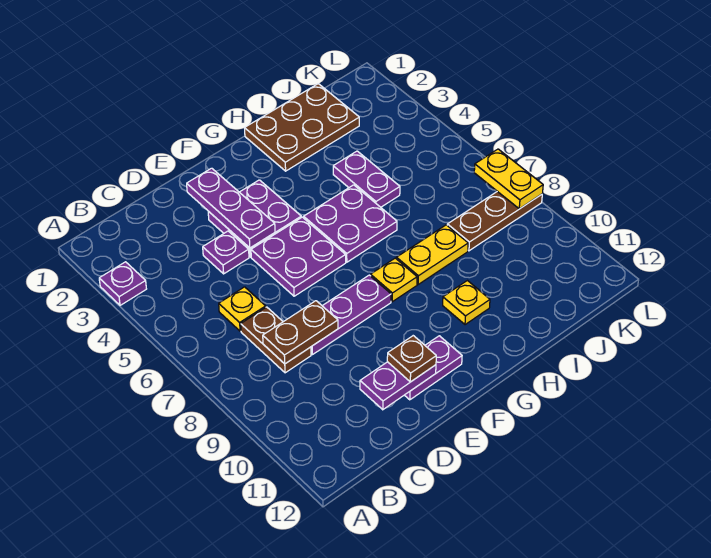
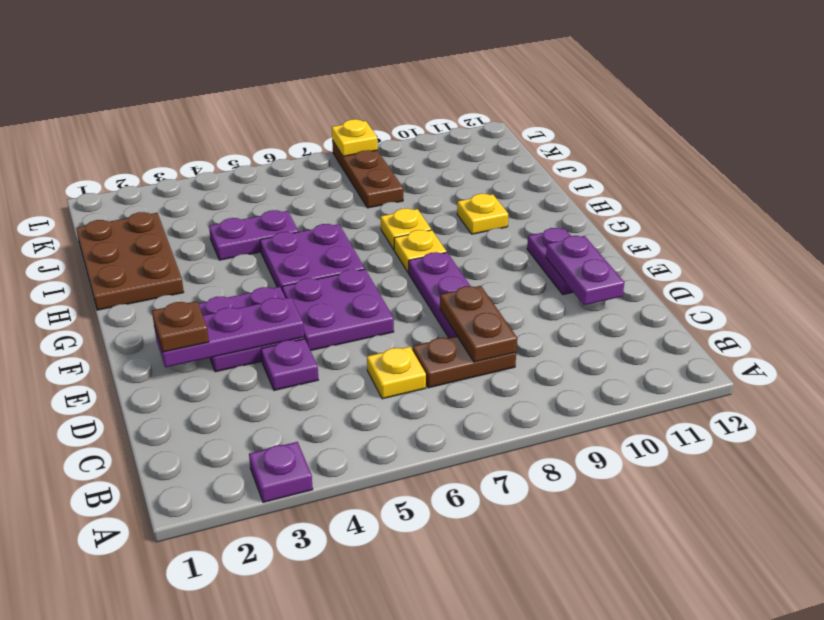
brown 1x1 plate [387,336,436,382] -> brown 1x1 plate moved to [152,301,209,352]
yellow 1x2 plate [396,225,468,285] -> yellow 1x1 plate [381,208,431,249]
yellow 1x2 plate [474,149,543,209] -> yellow 1x1 plate [332,119,378,156]

